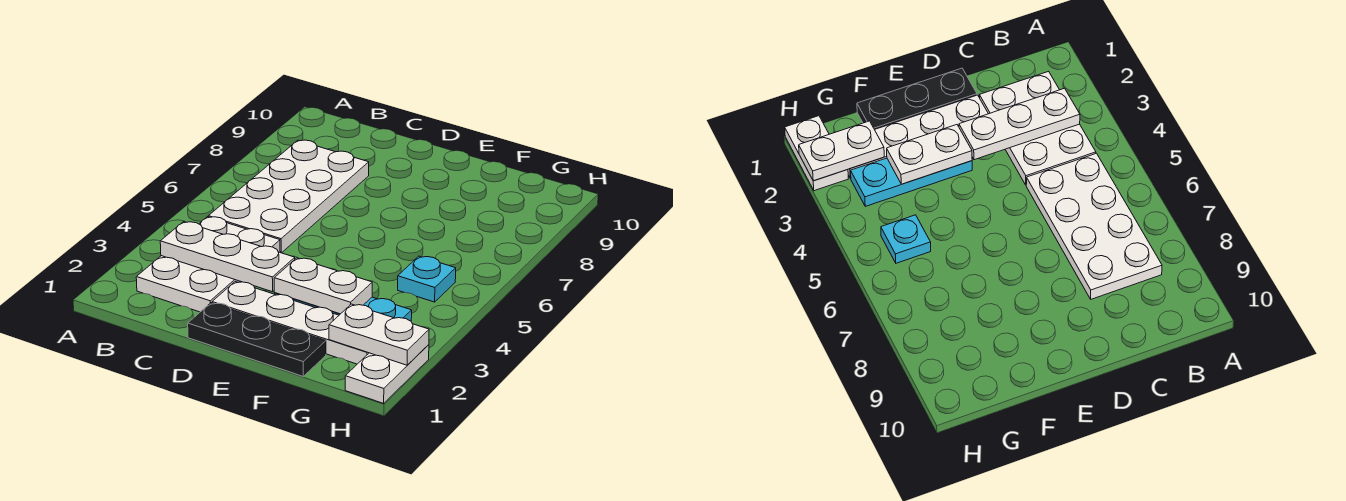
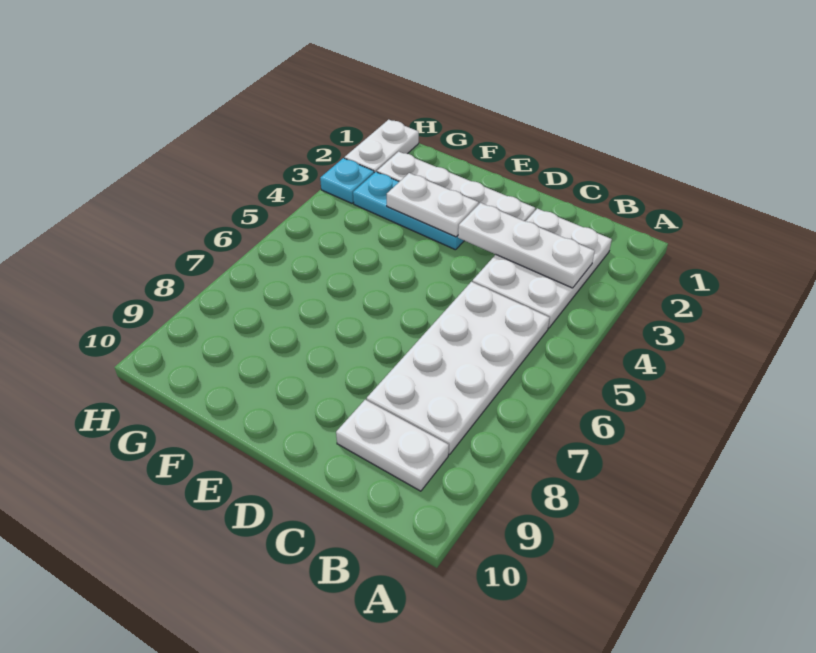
black 1x3 plate [188,303,326,376] -> none
white 1x2 plate [329,304,429,365] -> white 1x2 plate moved to [336,400,449,491]
cyan 1x1 plate [398,256,456,302] -> cyan 1x1 plate moved to [320,158,374,203]

